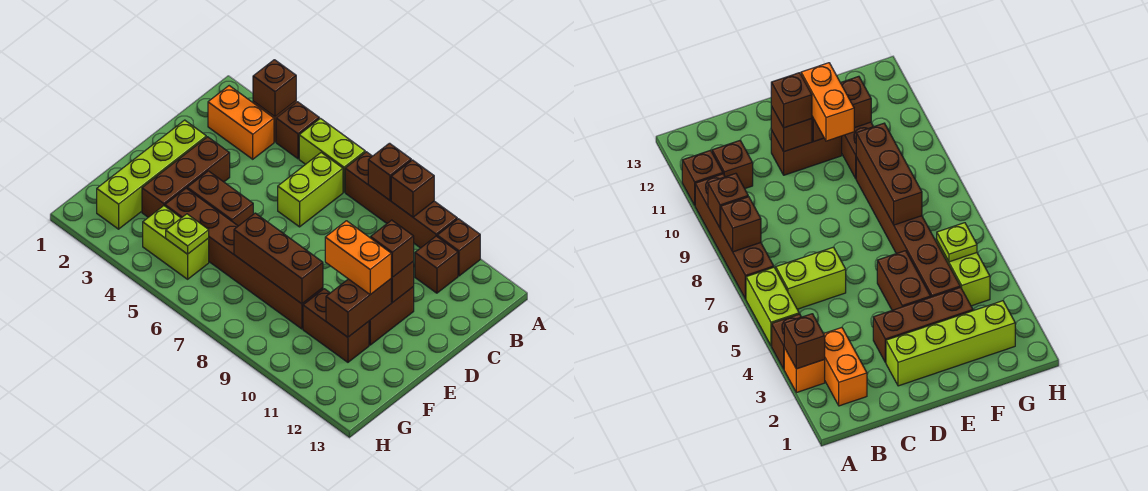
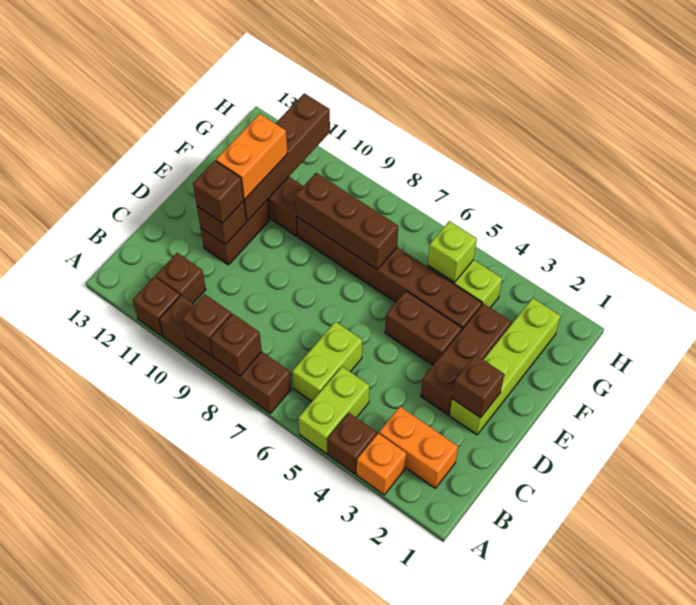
brown 1x1 brick [253,60,296,117] -> brown 1x1 brick moved to [452,355,504,418]
lime 1x2 brick [299,118,365,192] -> lime 1x2 brick turned to [298,367,369,454]
orange 1x2 brick [325,221,391,295] -> orange 1x2 brick turned to [216,114,287,199]
brown 1x2 brick [326,279,391,337] -> brown 1x4 brick [244,93,330,221]
lime 1x1 plate [166,214,209,254] -> lime 1x1 brick [428,221,477,283]

